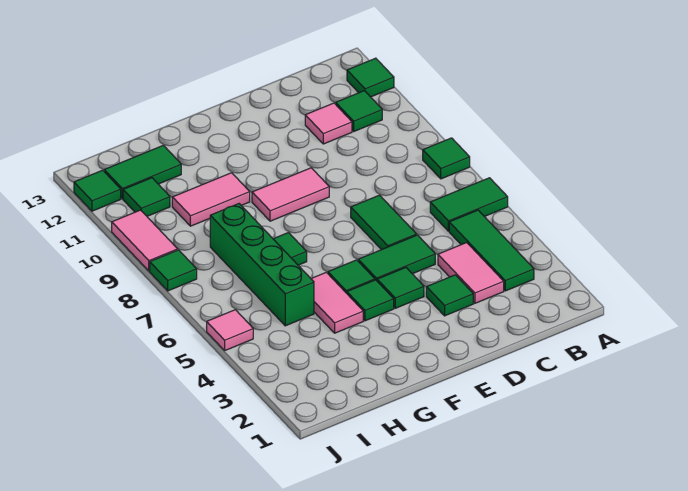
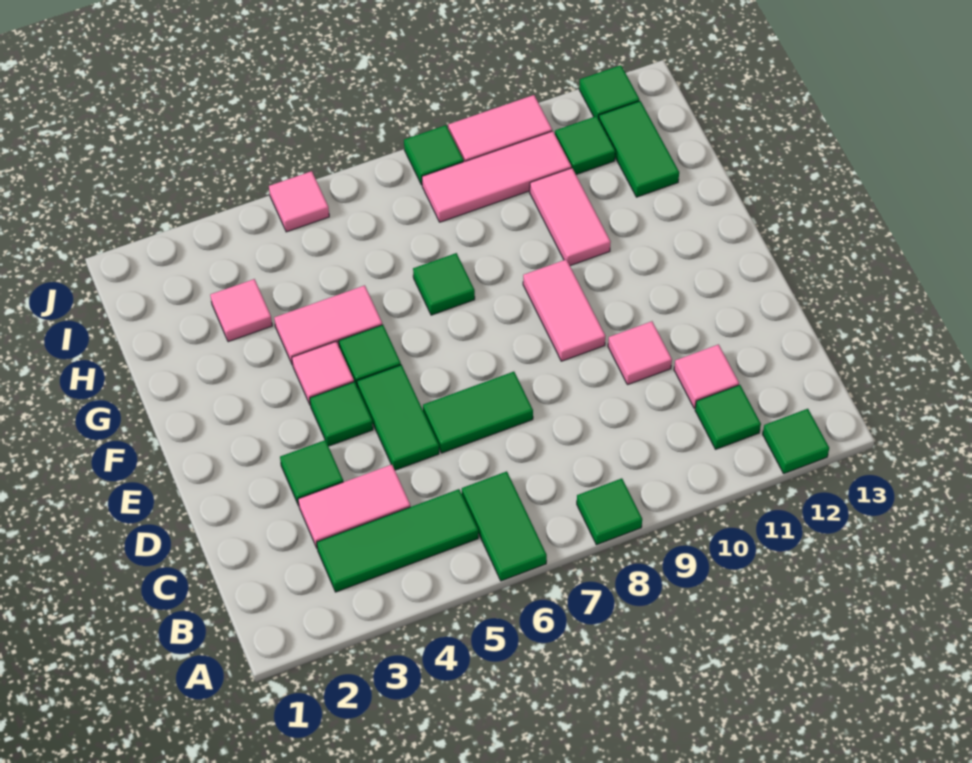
none -> pink 1x1 tile [608,321,672,385]
green 1x1 tile [347,280,394,321] -> pink 1x1 tile [292,342,354,404]
none -> pink 1x1 tile [210,279,272,342]
green 1x4 brick [210,204,314,326] -> none
none -> pink 1x3 tile [422,131,571,222]

